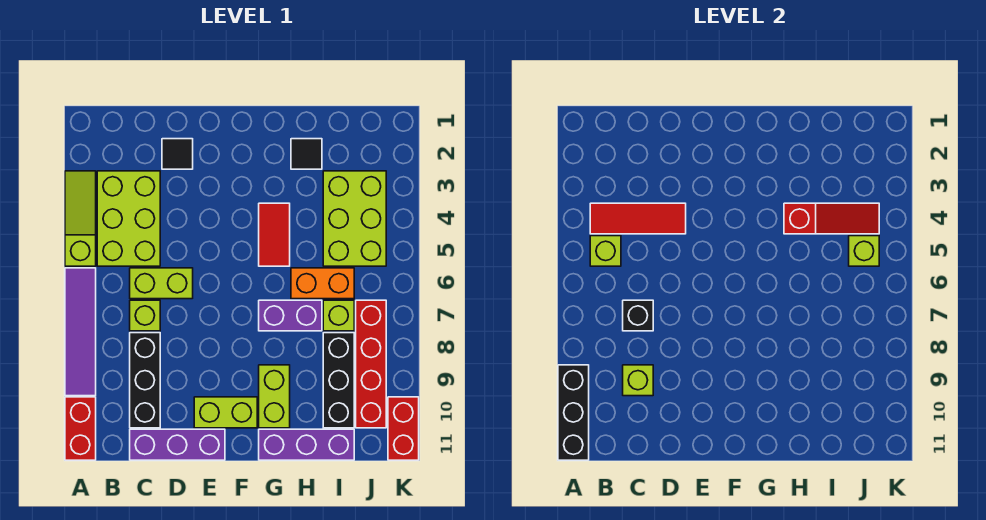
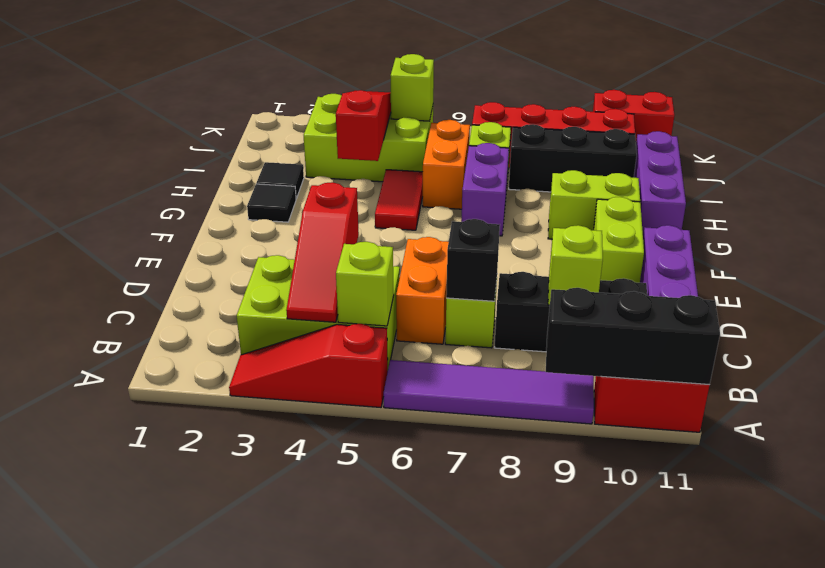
lime 1x3 slope [65,171,96,266] -> red 1x3 slope [229,324,388,407]
red 1x3 tile [590,203,686,234] -> red 1x3 slope [286,182,359,322]
lime 1x2 brick [130,268,193,299] -> orange 1x2 brick [396,237,449,344]
black 1x1 tile [162,139,193,169] -> black 1x1 tile moved to [247,184,296,222]
red 1x2 tile [259,203,290,266] -> red 1x2 tile turned to [375,170,423,230]

